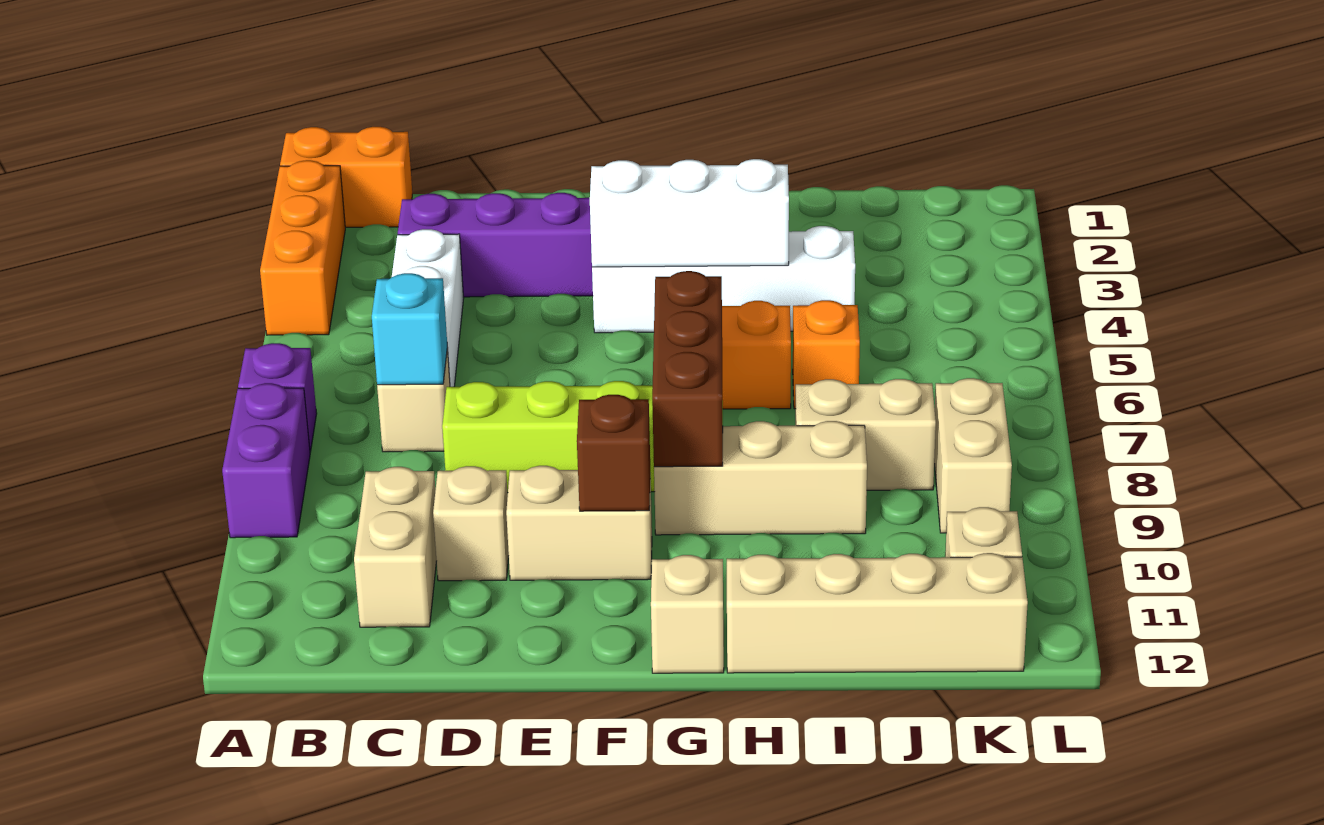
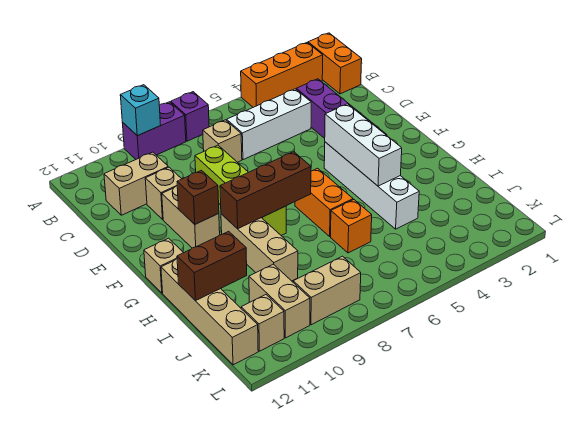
cyan 1x1 brick [372,273,447,385] -> cyan 1x1 brick moved to [120,85,161,136]
tan 1x2 brick [795,379,936,490] -> tan 1x2 brick moved to [249,264,310,338]
none -> brown 1x2 brick [177,231,247,301]

